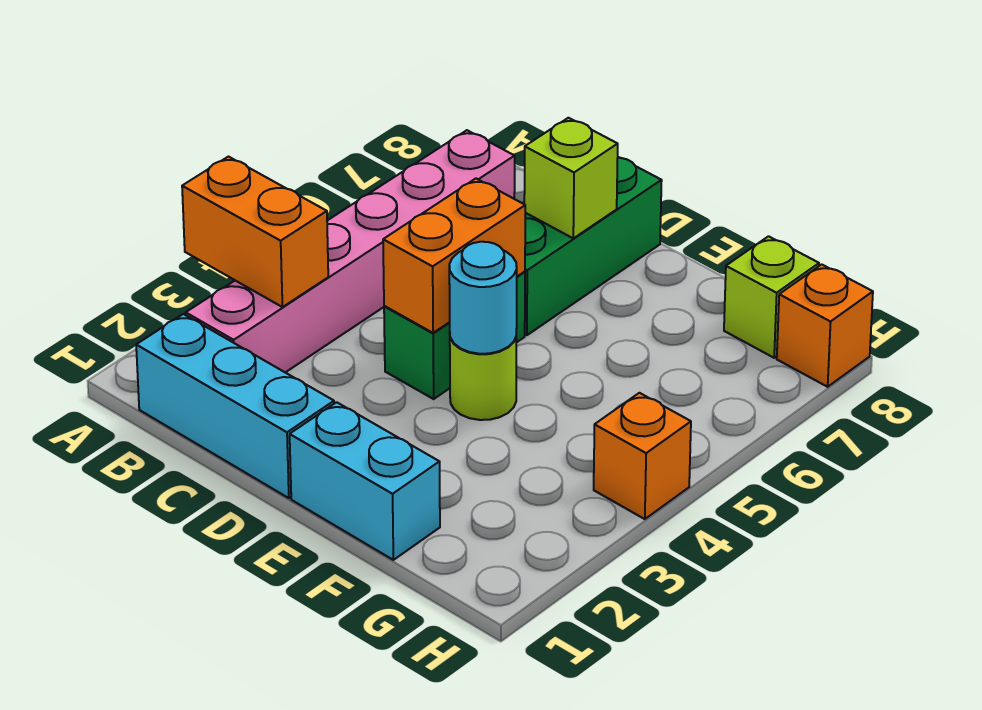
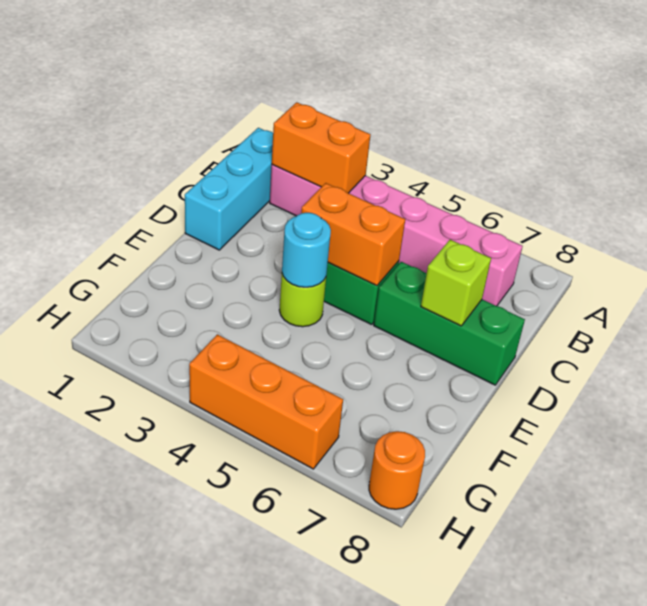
orange 1x2 brick [182,157,328,307] -> orange 1x2 brick turned to [272,102,370,193]
cyan 1x2 brick [290,402,440,560] -> none
lime 1x1 brick [724,236,819,358] -> none
orange 1x1 brick [594,393,691,519] -> orange 1x3 brick [189,334,343,469]
orange 1x1 brick [777,264,873,387] -> orange 1x1 round brick [369,431,425,509]

